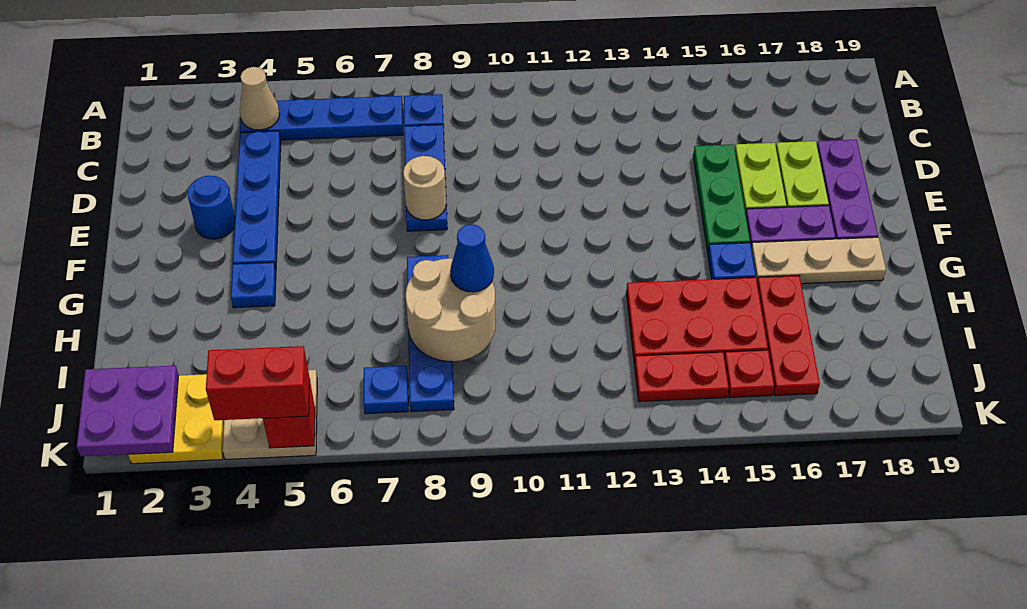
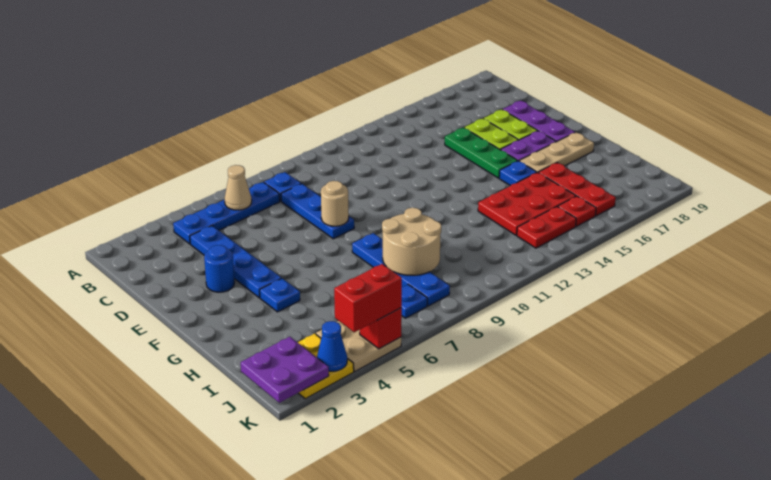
tan 1x1 cone [240,67,280,130] -> tan 1x1 cone moved to [225,165,252,210]
blue 1x1 cone [450,224,494,292] -> blue 1x1 cone moved to [317,321,347,371]

